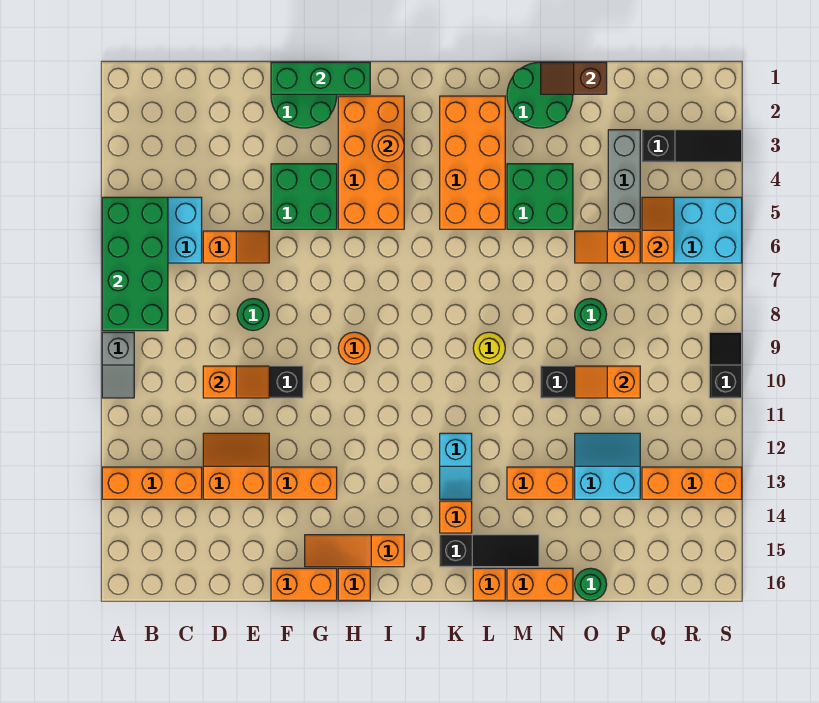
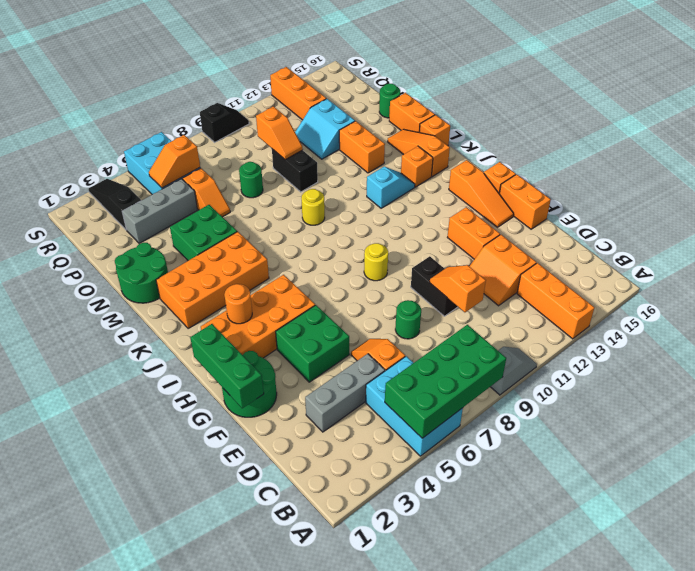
none -> grey 1x3 brick [305,354,385,432]
orange 1x1 round brick [338,332,370,364] -> yellow 1x1 round brick [364,243,388,281]
black 1x3 slope [440,535,539,567] -> orange 1x3 slope [388,129,450,177]
brown 1x2 slope [541,62,607,94] -> none
black 1x2 slope [709,332,742,398] -> black 1x2 slope turned to [200,103,249,142]

